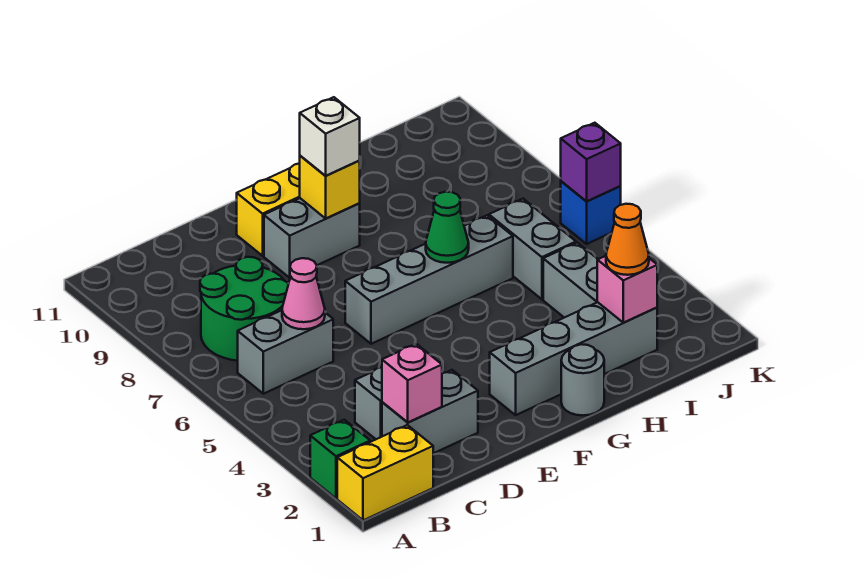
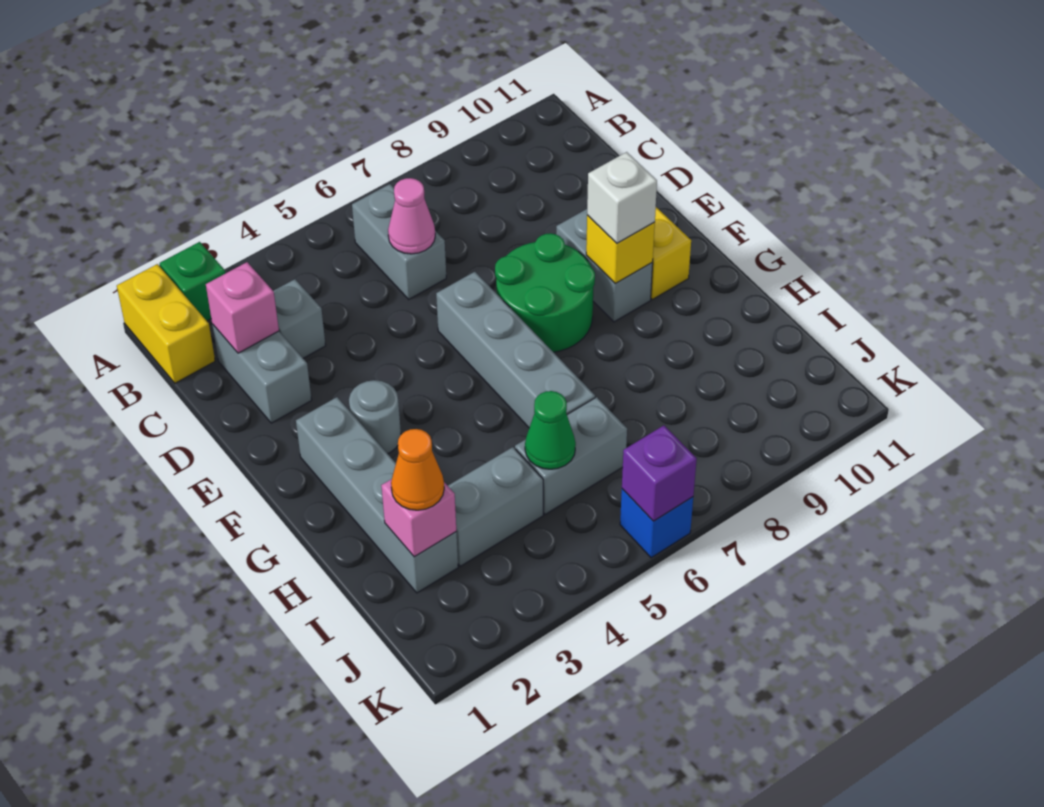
green 2x2 round brick [200,257,288,361] -> green 2x2 round brick moved to [495,233,595,352]
grey 1x1 round brick [561,344,604,415] -> grey 1x1 round brick moved to [349,380,401,454]
green 1x1 cone [426,192,469,263] -> green 1x1 cone moved to [525,391,576,469]

